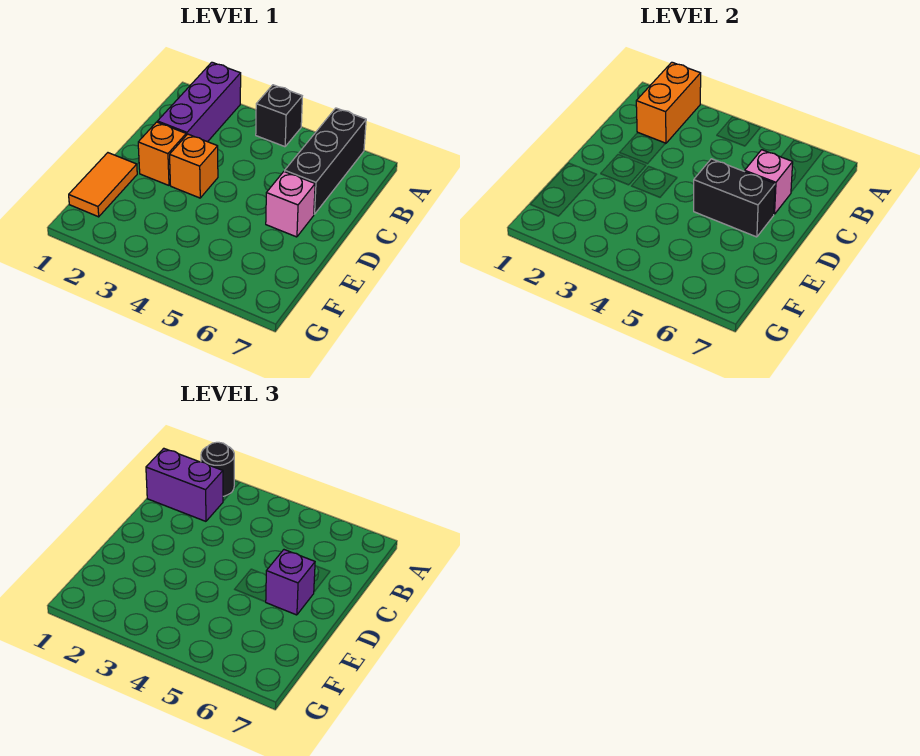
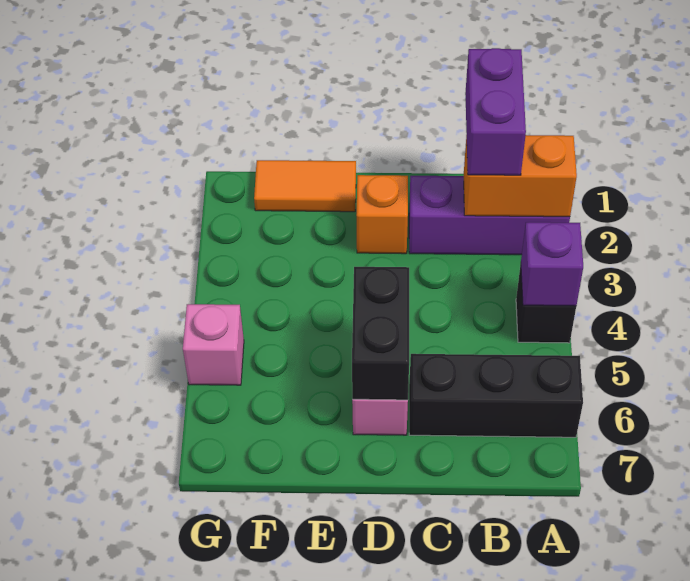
black 1x1 round brick [201,442,234,496] -> none
pink 1x1 brick [745,150,793,214] -> pink 1x1 brick moved to [183,304,244,385]
orange 1x1 brick [170,134,218,198] -> none
purple 1x1 brick [266,550,315,615] -> purple 1x1 brick moved to [521,222,583,306]

